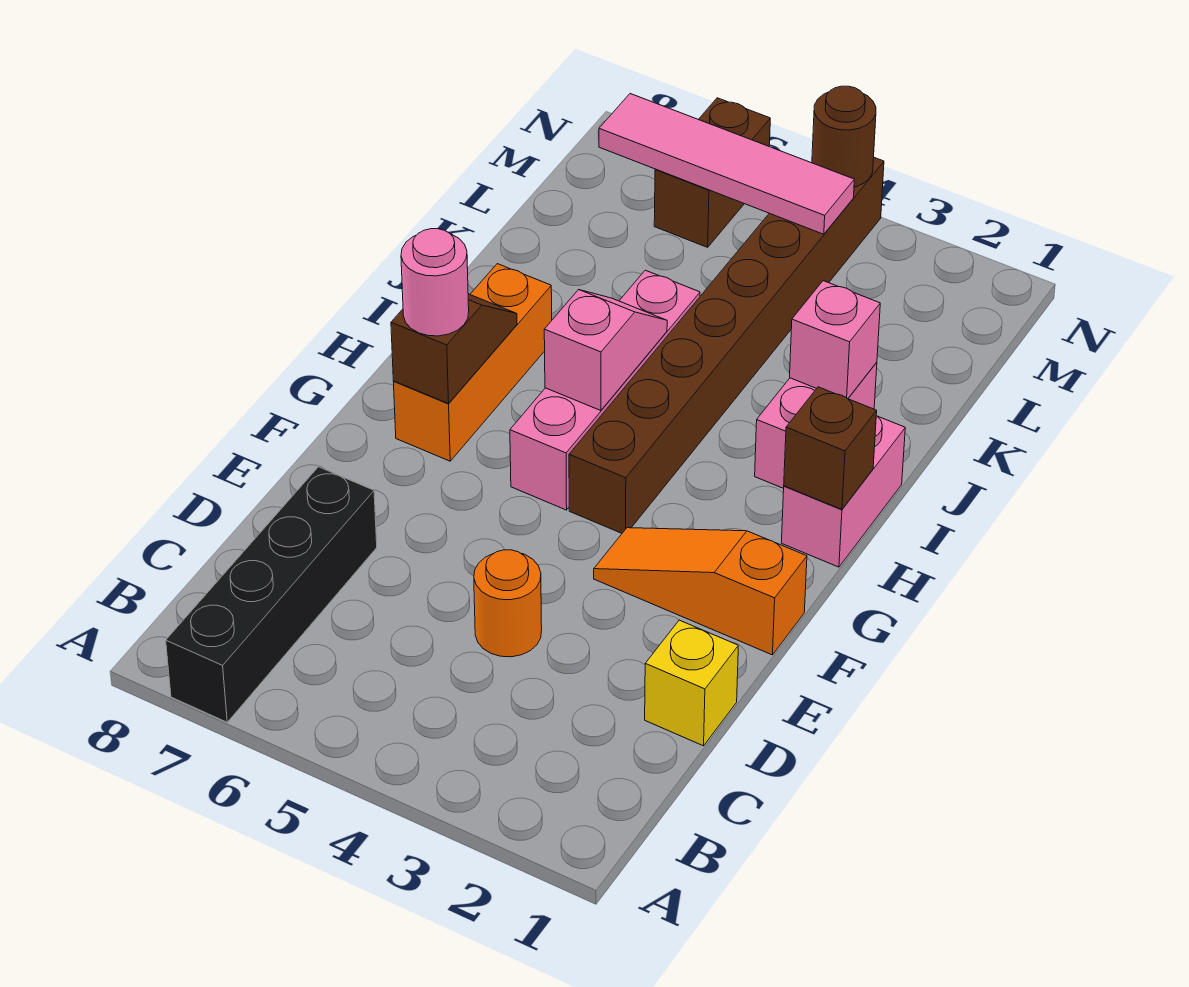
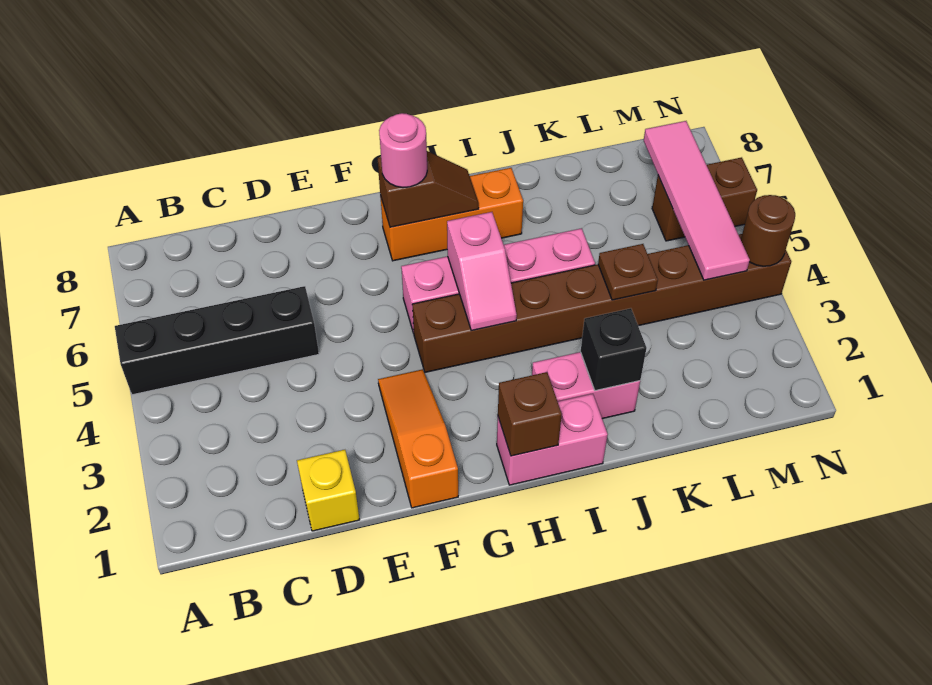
black 1x4 brick [166,467,377,722] -> black 1x4 brick moved to [115,286,319,395]
orange 1x1 round brick [474,550,542,657] -> none
pink 1x2 slope [544,290,667,411] -> pink 1x2 slope turned to [447,212,517,331]
pink 1x1 brick [790,281,880,399] -> black 1x1 brick [581,308,647,391]
none -> brown 1x1 plate [598,244,658,300]

